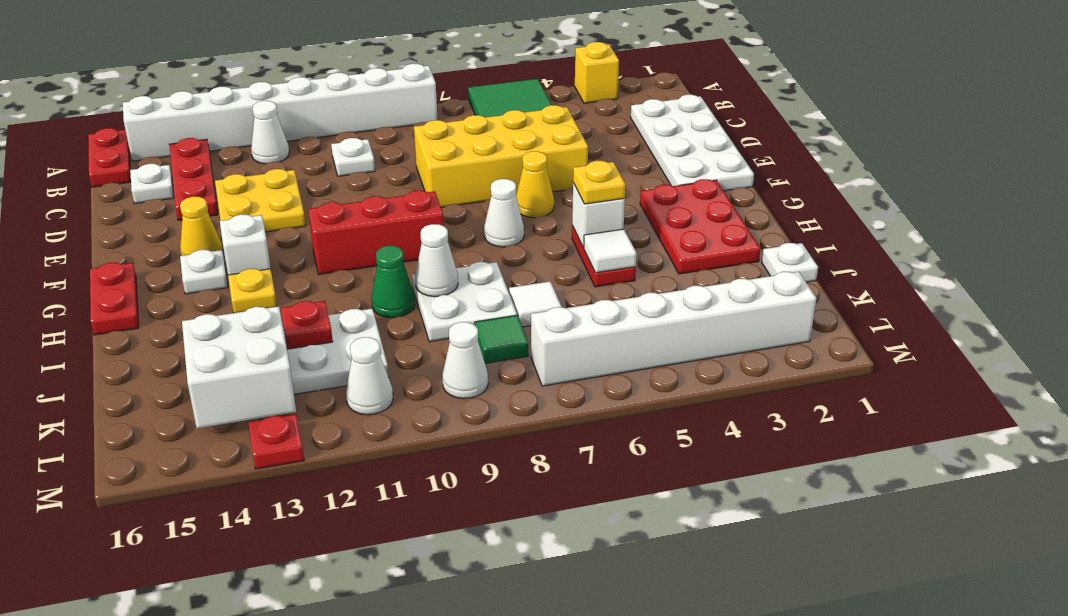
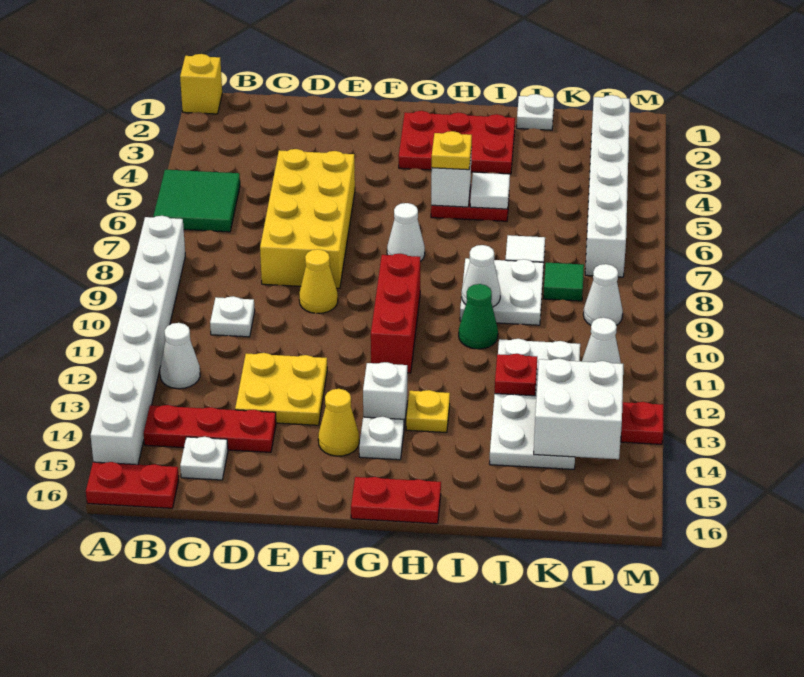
yellow 1x1 brick [575,42,619,103] -> yellow 1x1 brick moved to [180,54,222,114]
white 2x4 plate [631,95,754,191] -> none
yellow 1x1 cone [516,151,554,218] -> yellow 1x1 cone moved to [299,249,338,313]

